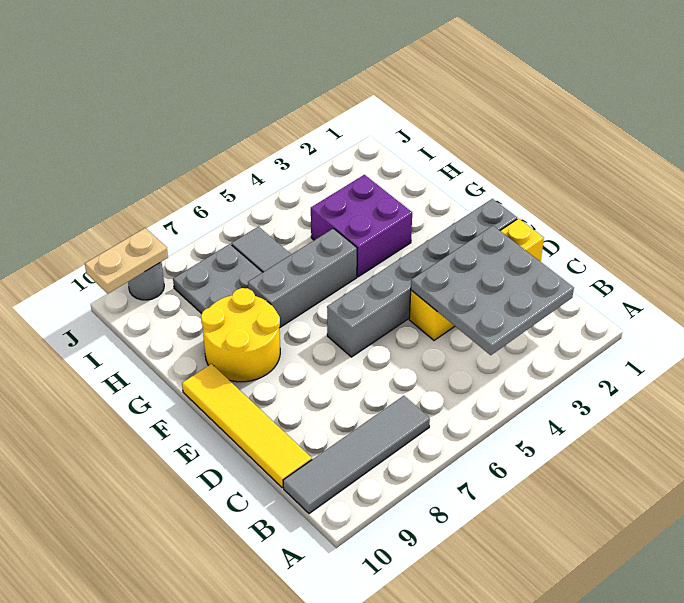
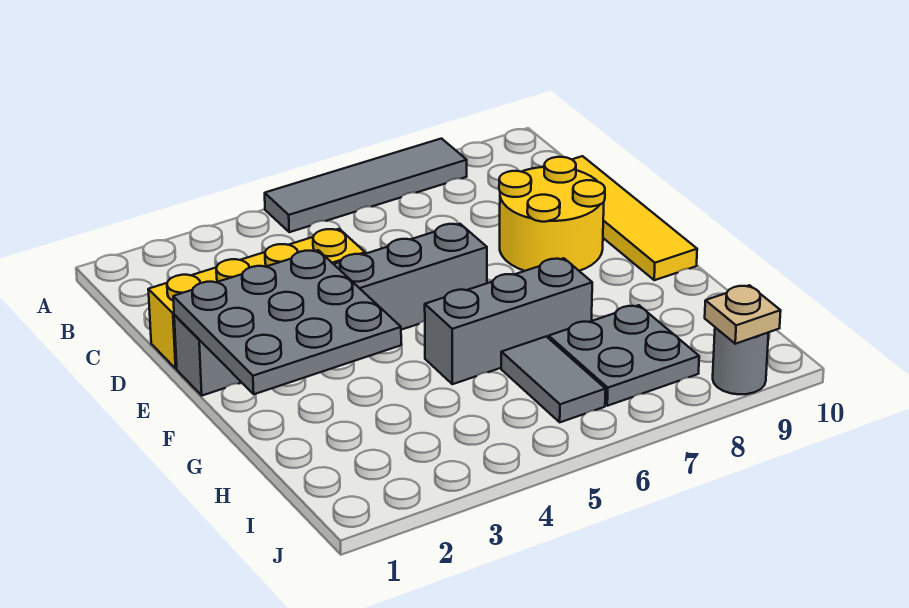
grey 3x3 plate [411,226,574,355] -> grey 3x3 plate moved to [173,250,401,394]
grey 1x4 tile [283,396,430,514] -> grey 1x4 tile moved to [265,139,467,232]
yellow 2x2 round brick [201,288,280,382] -> yellow 2x2 round brick moved to [499,157,605,271]
purple 2x2 brick [311,175,412,277] -> none
tan 1x2 plate [85,228,168,294] -> tan 1x1 plate [705,285,781,344]

